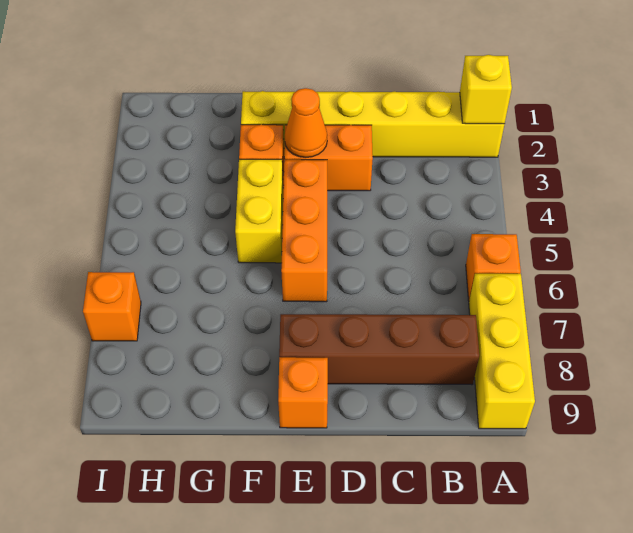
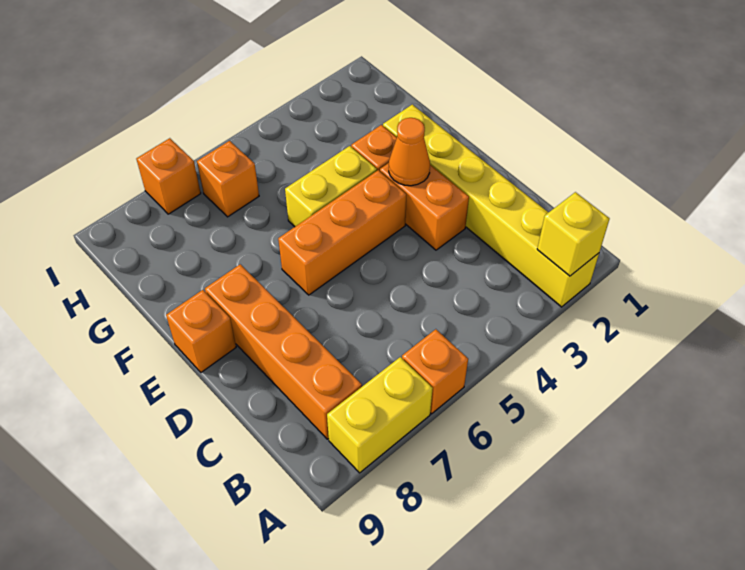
yellow 1x3 brick [469,274,535,429] -> yellow 1x2 brick [327,357,433,473]
brown 1x4 brick [279,314,479,385] -> orange 1x4 brick [205,264,362,439]
none -> orange 1x1 brick [197,141,259,217]

